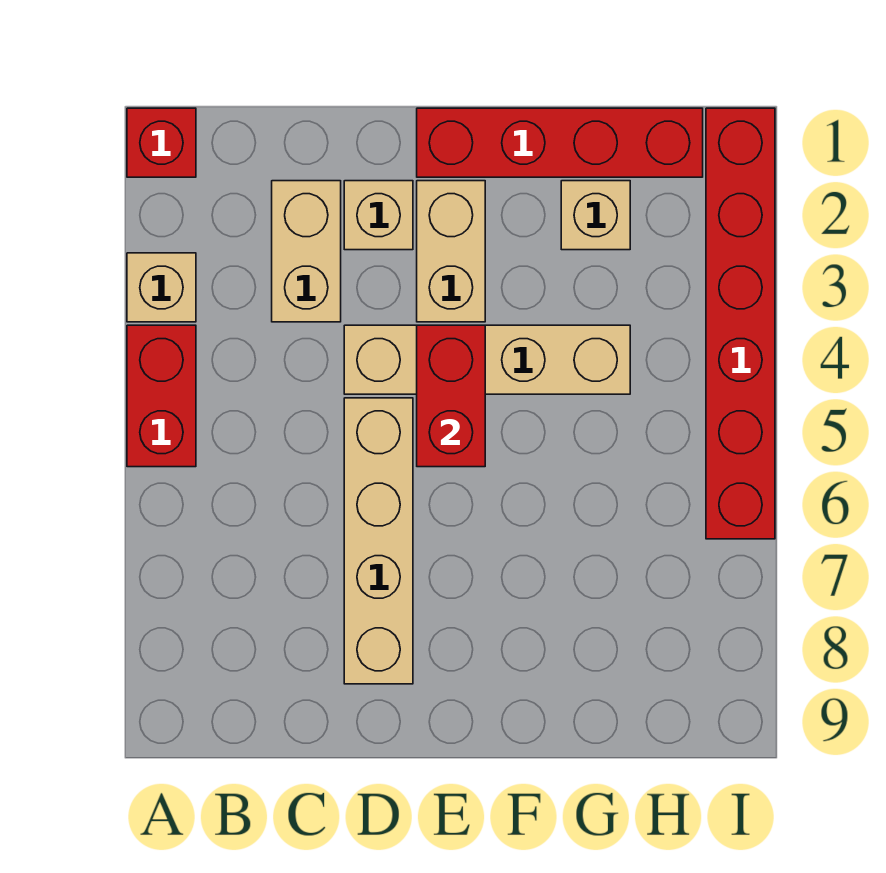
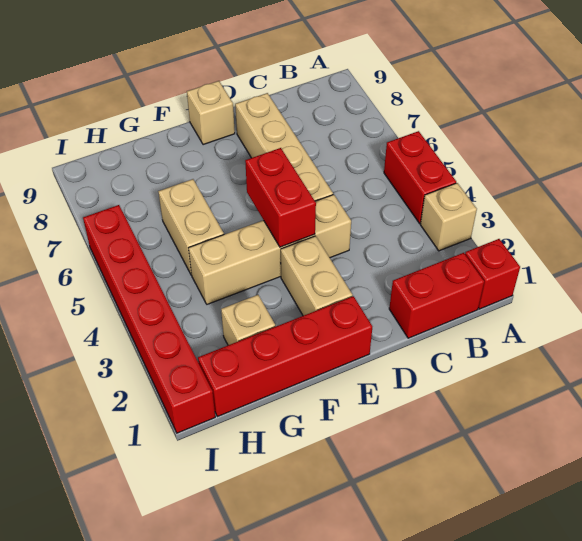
none -> red 1x2 brick [389,253,484,338]
tan 1x2 brick [272,181,341,322] -> tan 1x2 brick moved to [158,179,224,275]
tan 1x1 brick [344,181,413,250] -> tan 1x1 brick moved to [187,81,235,145]

